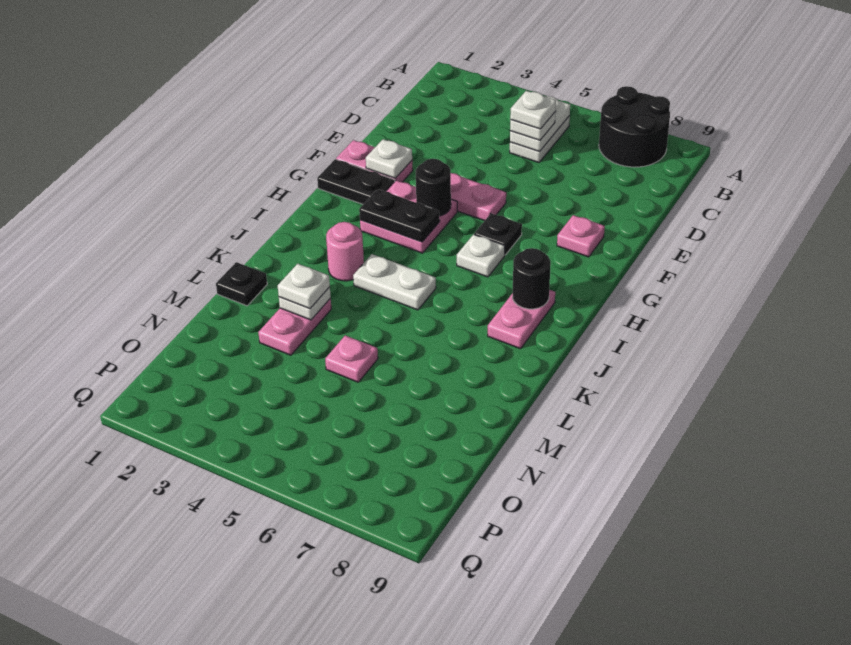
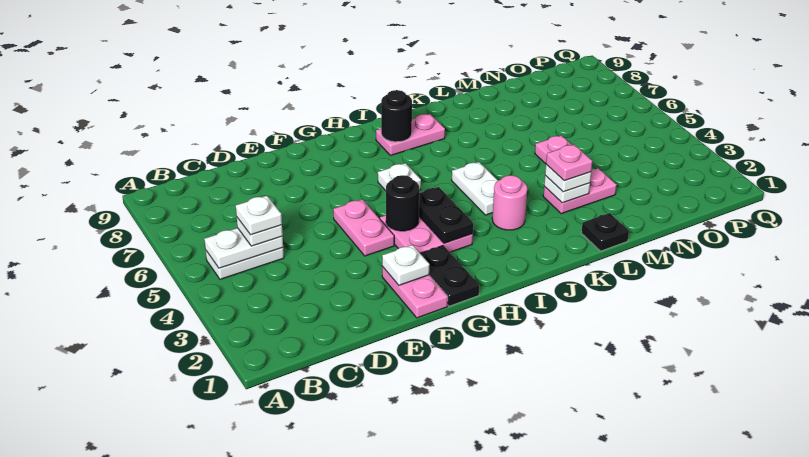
black 2x2 round brick [599,86,670,167] -> none
pink 1x1 plate [557,215,605,257] -> pink 1x1 plate moved to [546,145,592,181]
black 1x1 plate [474,213,522,255] -> none

